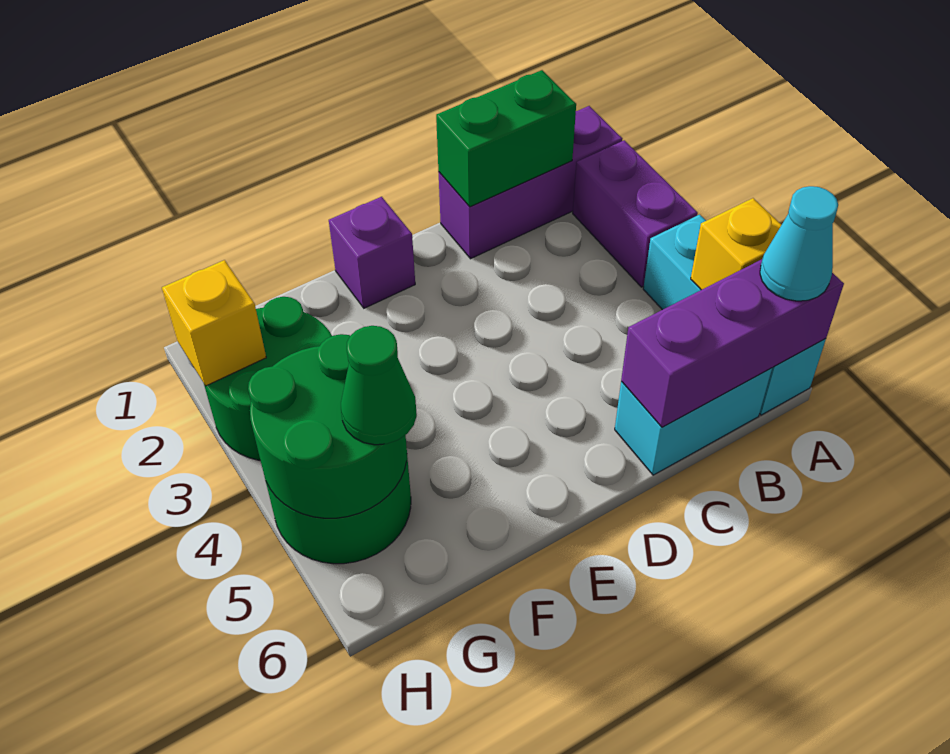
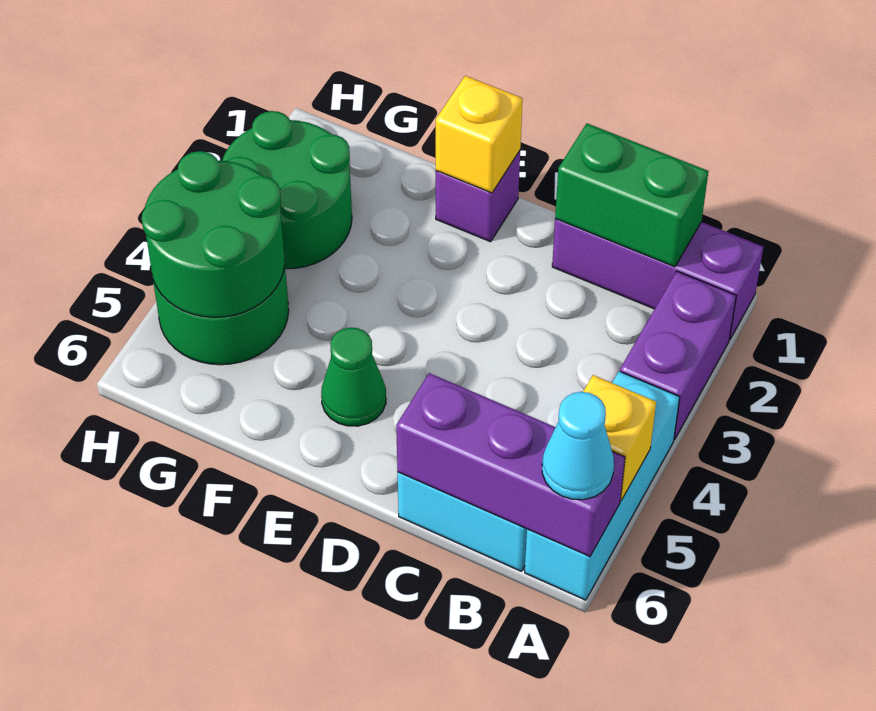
green 1x1 cone [341,326,417,445] -> green 1x1 cone moved to [321,328,386,426]
yellow 1x1 brick [162,260,266,386] -> yellow 1x1 brick moved to [436,76,522,193]

